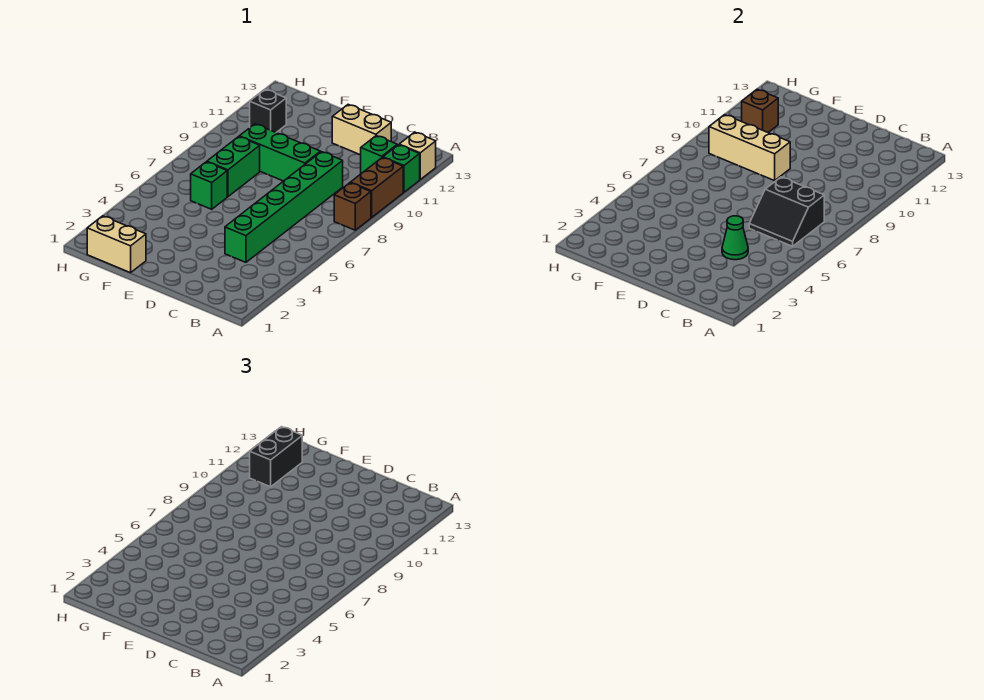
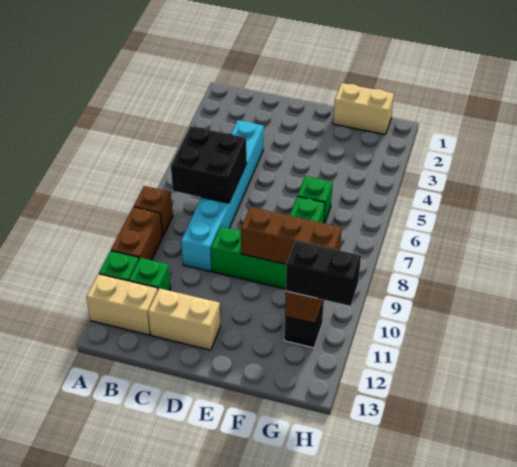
tan 1x1 brick [399,132,436,179] -> tan 1x2 brick [87,274,158,335]
black 2x2 slope [749,177,824,246] -> black 2x2 brick [171,126,247,203]
green 1x6 brick [225,152,343,262] -> cyan 1x6 brick [181,120,264,271]
green 1x1 cone [722,216,748,260] -> none
tan 1x3 brick [709,115,790,181] -> brown 1x3 brick [241,207,342,264]
black 1x2 brick [250,427,302,487] -> black 1x2 brick turned to [286,241,361,306]

